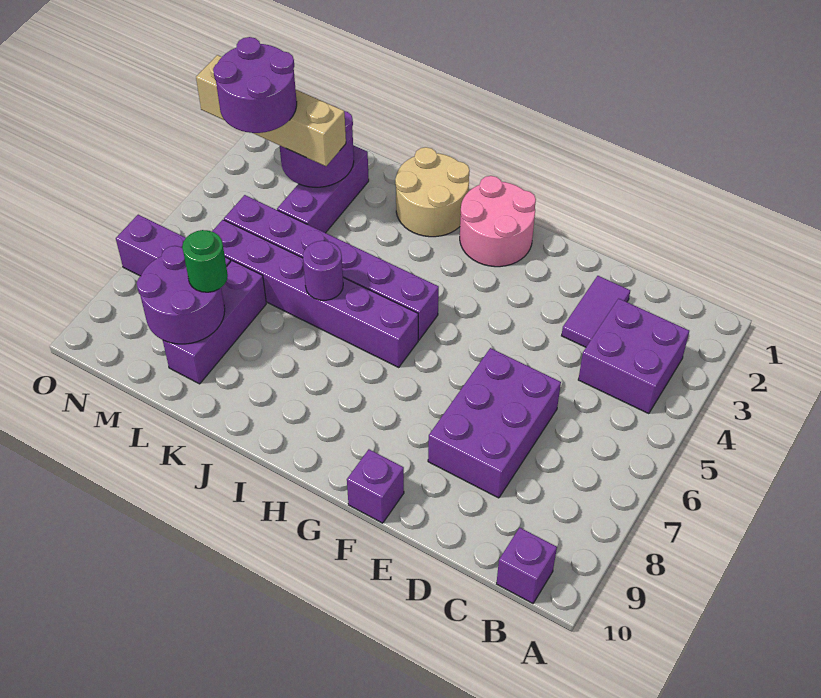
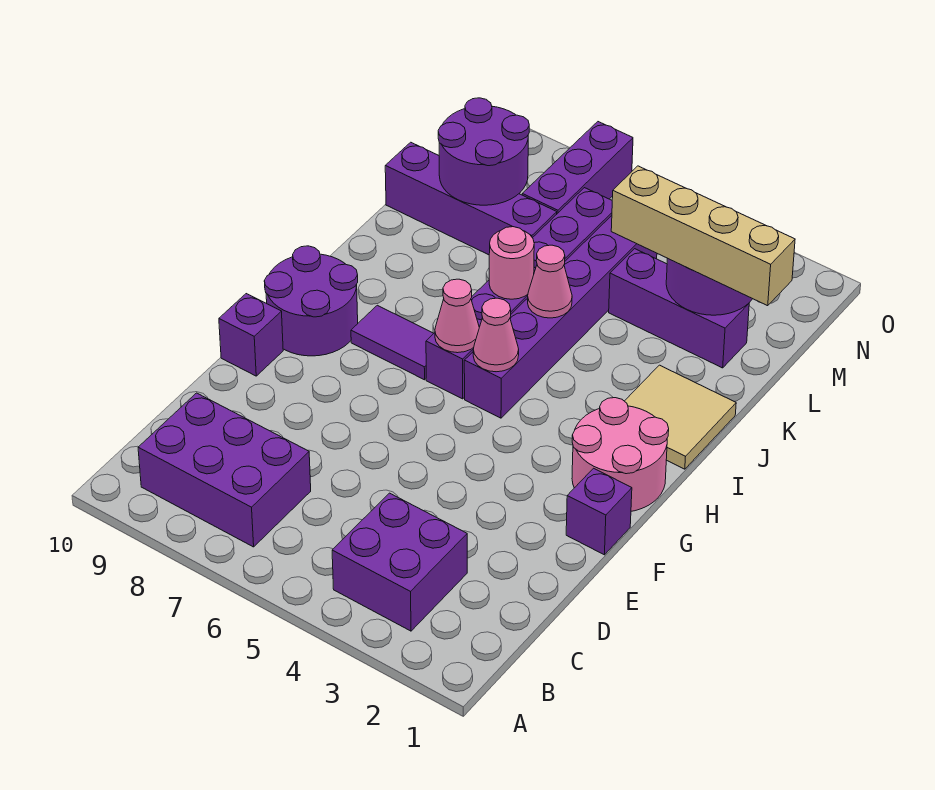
purple 1x1 brick [496,527,557,603] -> purple 1x1 brick moved to [566,468,632,555]
purple 1x2 tile [562,276,630,347] -> purple 1x2 tile moved to [351,305,434,380]
purple 2x3 brick [428,348,561,498] -> purple 2x3 brick moved to [138,393,311,547]
none -> pink 1x1 cone [473,298,519,372]
none -> pink 1x1 cone [435,279,479,353]
tan 2x2 round brick [395,147,470,237] -> tan 2x2 tile [625,365,736,469]
none -> pink 1x1 cone [528,245,572,318]
purple 1x1 round brick [303,241,343,300] -> pink 1x1 round brick [489,227,534,299]
tan 1x4 brick [196,55,346,166] -> tan 1x4 brick turned to [611,166,795,306]
purple 1x3 brick [163,261,266,384] -> purple 1x4 brick [385,142,557,255]
green 1x1 round brick [182,230,228,292] -> none
purple 2x2 round brick [213,37,297,133] -> purple 2x2 round brick moved to [264,246,358,356]

